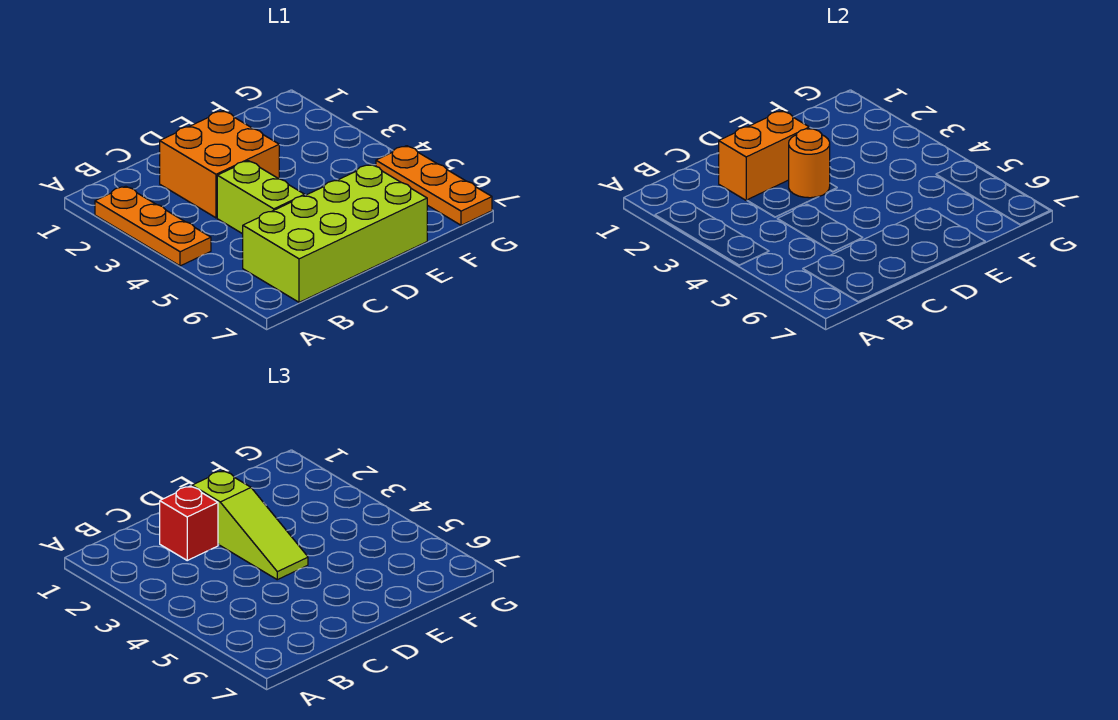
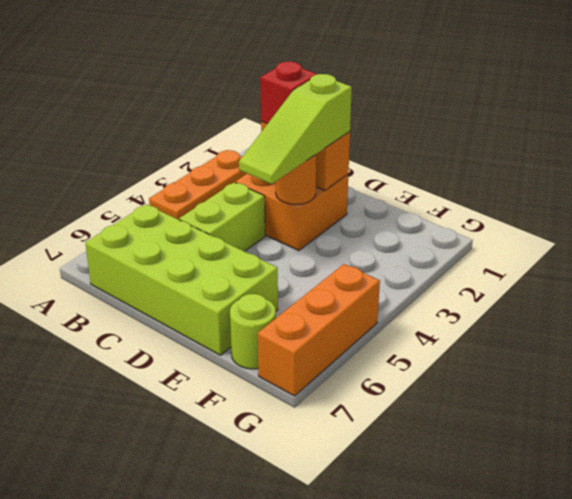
none -> lime 1x1 round brick [230,294,276,369]
orange 1x3 plate [376,146,492,225] -> orange 1x3 brick [258,264,380,396]

